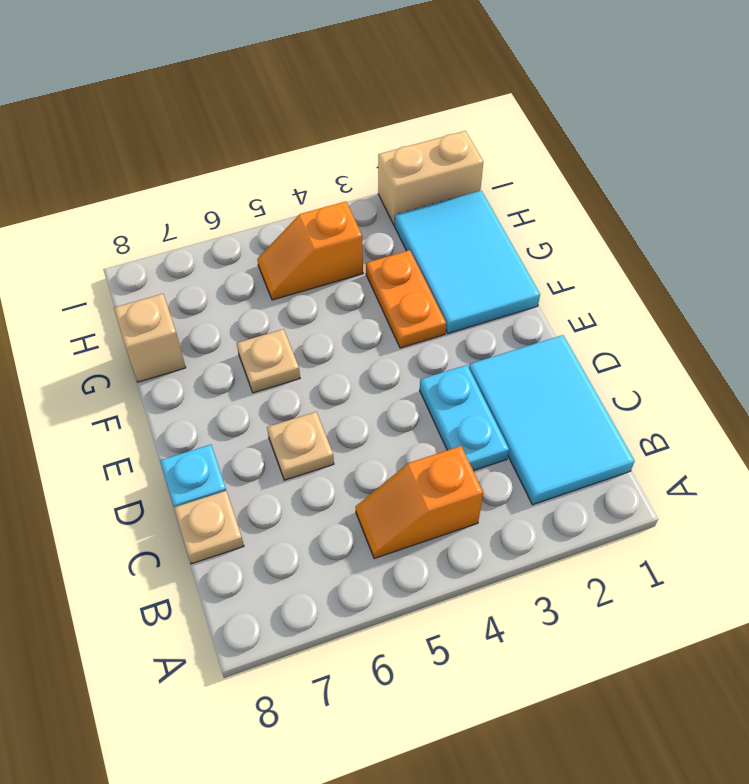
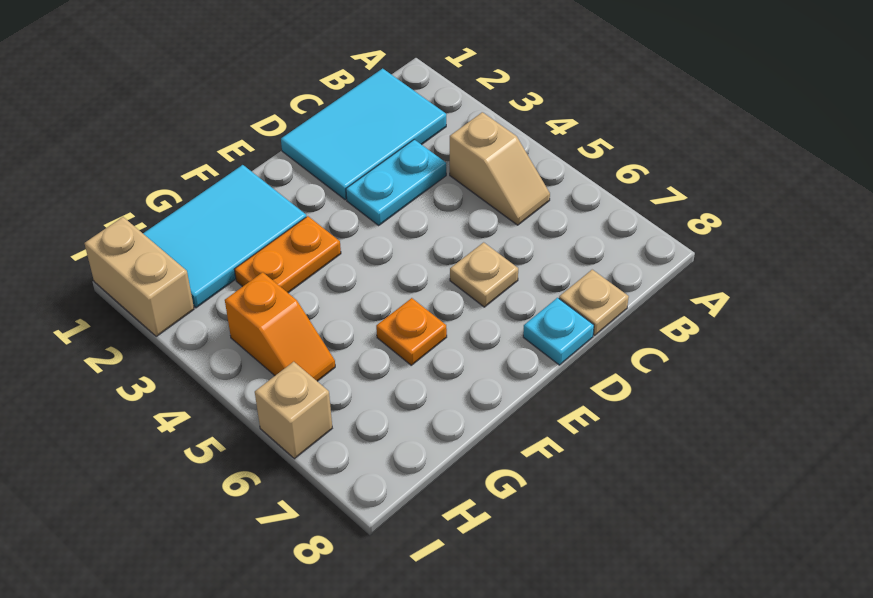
orange 1x2 slope [356,446,483,559] -> tan 1x2 slope [450,112,550,225]
tan 1x1 plate [237,329,300,393] -> orange 1x1 plate [376,298,447,365]
tan 1x1 brick [114,294,186,382] -> tan 1x1 brick moved to [255,362,332,459]

